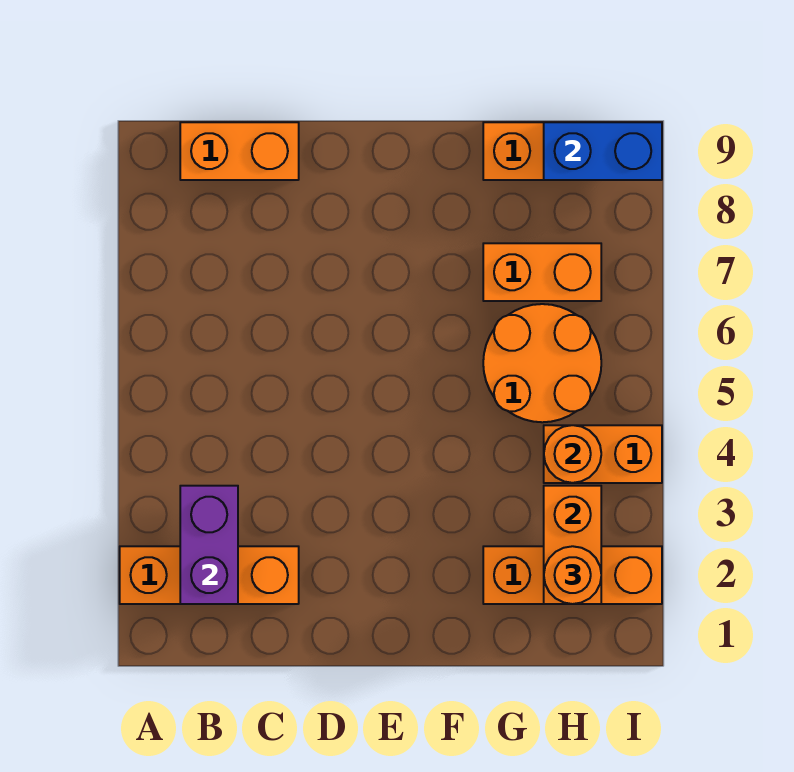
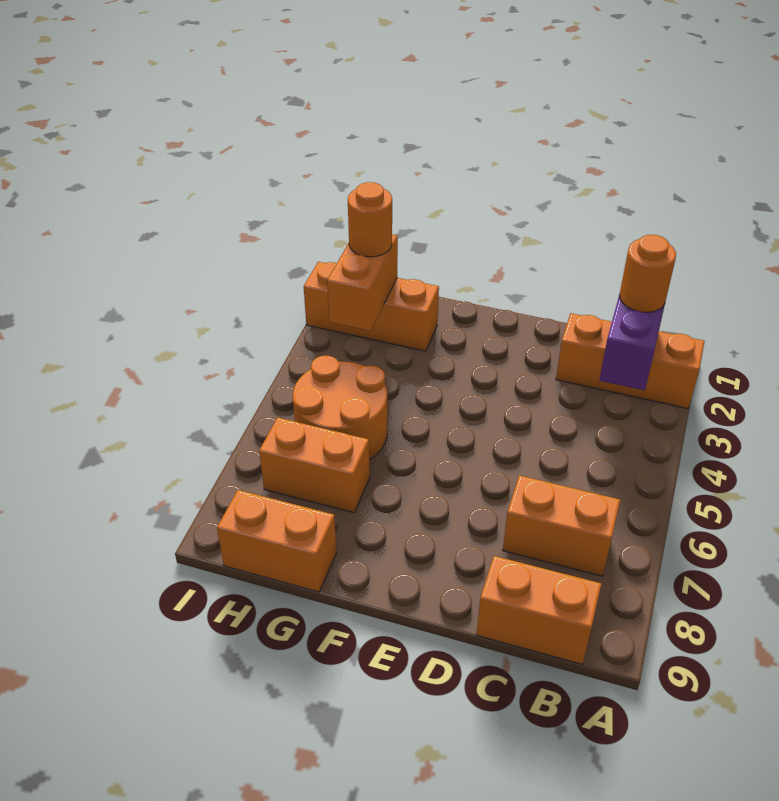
orange 1x2 brick [544,425,662,483] -> orange 1x2 brick moved to [503,475,620,576]
orange 1x1 round brick [544,425,601,483] -> orange 1x1 round brick moved to [620,235,676,312]
blue 1x2 brick [544,122,662,180] -> none

